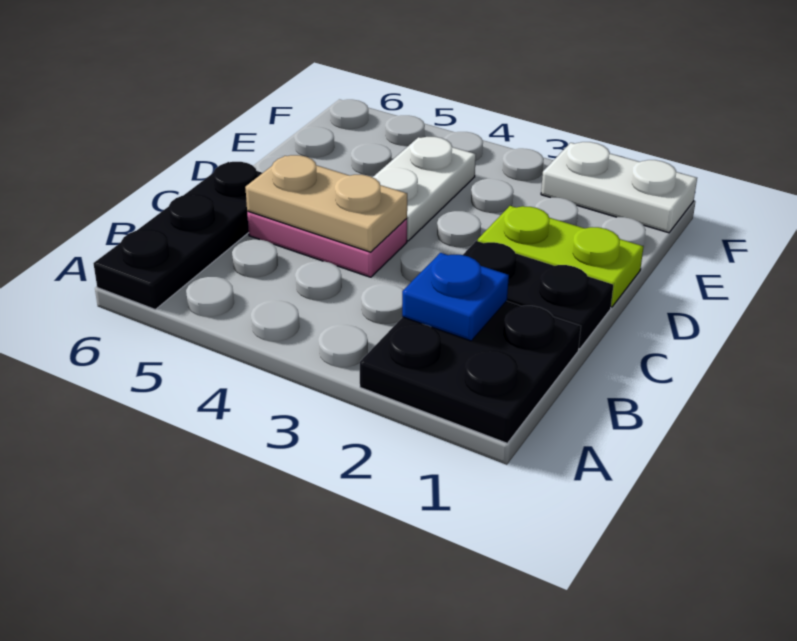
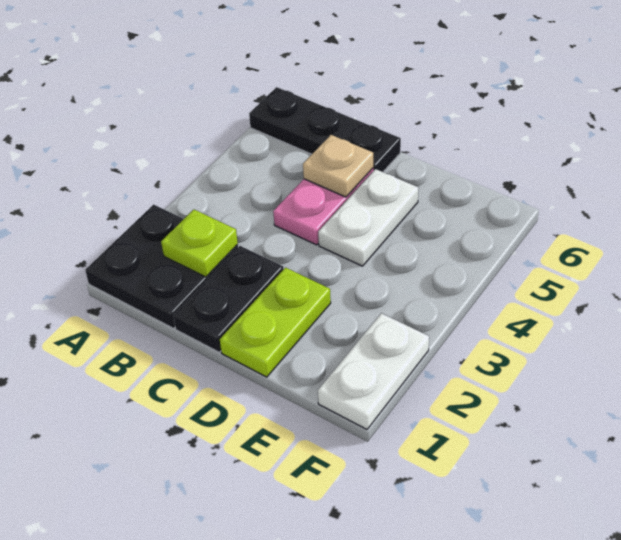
blue 1x1 plate [402,253,509,341] -> lime 1x1 plate [161,210,238,277]
tan 1x2 plate [245,155,407,252] -> tan 1x1 plate [303,135,373,197]
white 1x2 plate [373,137,476,241] -> white 1x2 plate turned to [318,169,418,266]

